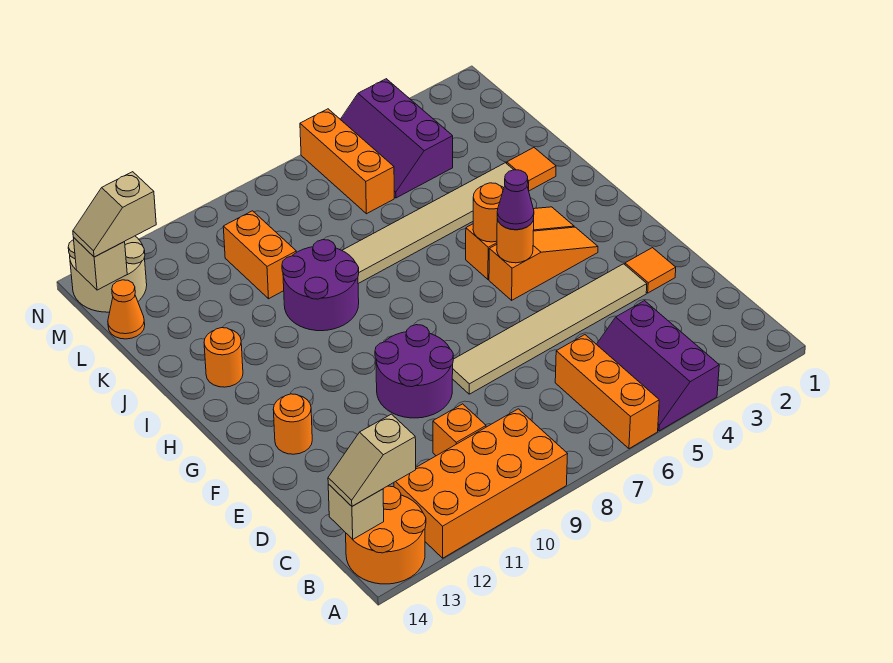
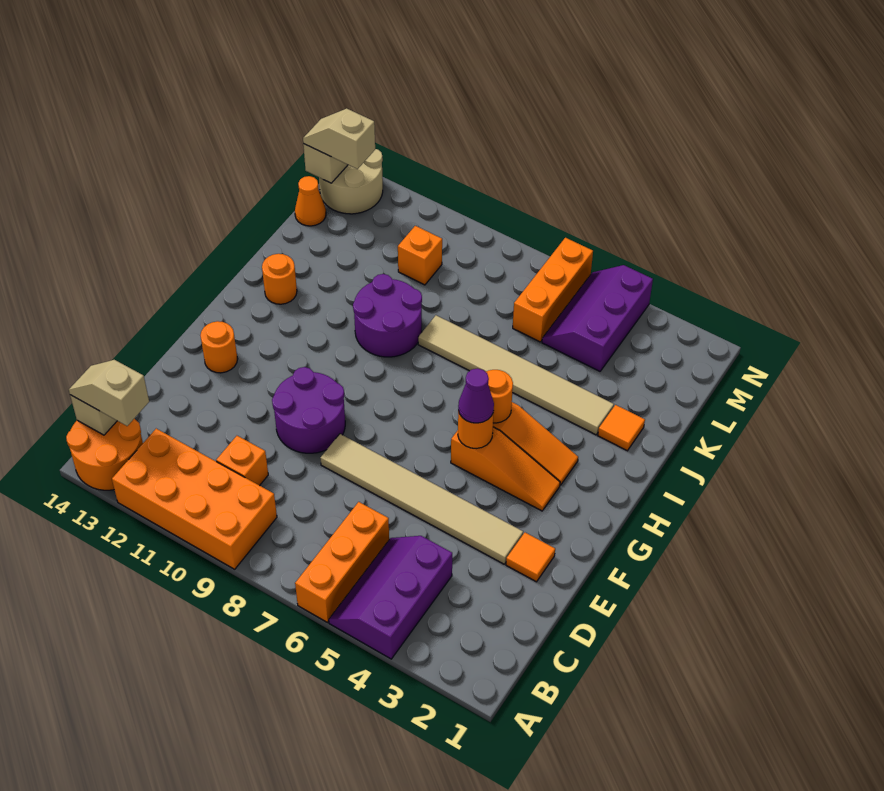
orange 1x2 brick [223,211,296,299] -> orange 1x1 brick [398,226,442,285]

